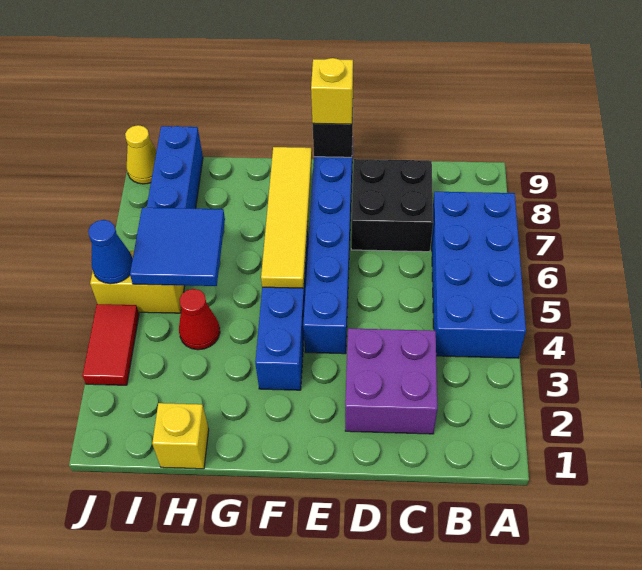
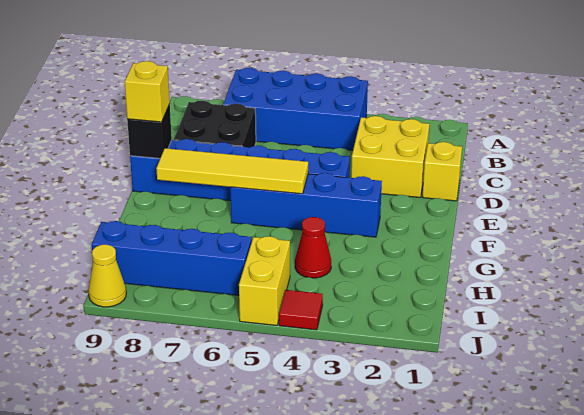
purple 2x2 brick [345,328,437,434] -> yellow 2x2 brick [351,116,429,197]
yellow 1x1 brick [152,403,209,469] -> yellow 1x1 brick moved to [423,142,462,201]
blue 2x2 tile [130,208,225,286] -> none
red 1x2 tile [82,304,139,385] -> red 1x1 tile [279,290,323,330]
blue 1x1 cone [88,220,132,284] -> none

